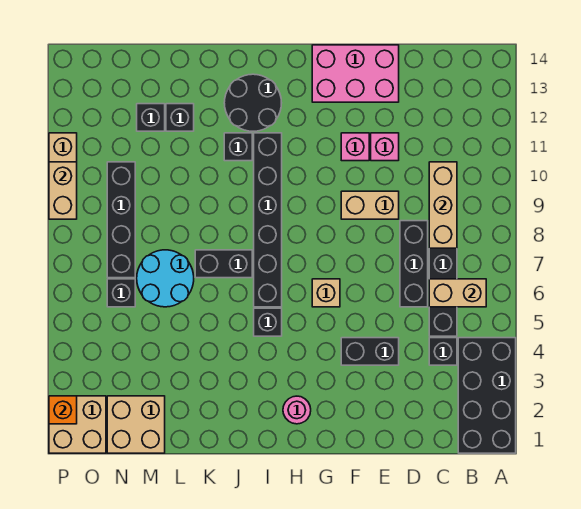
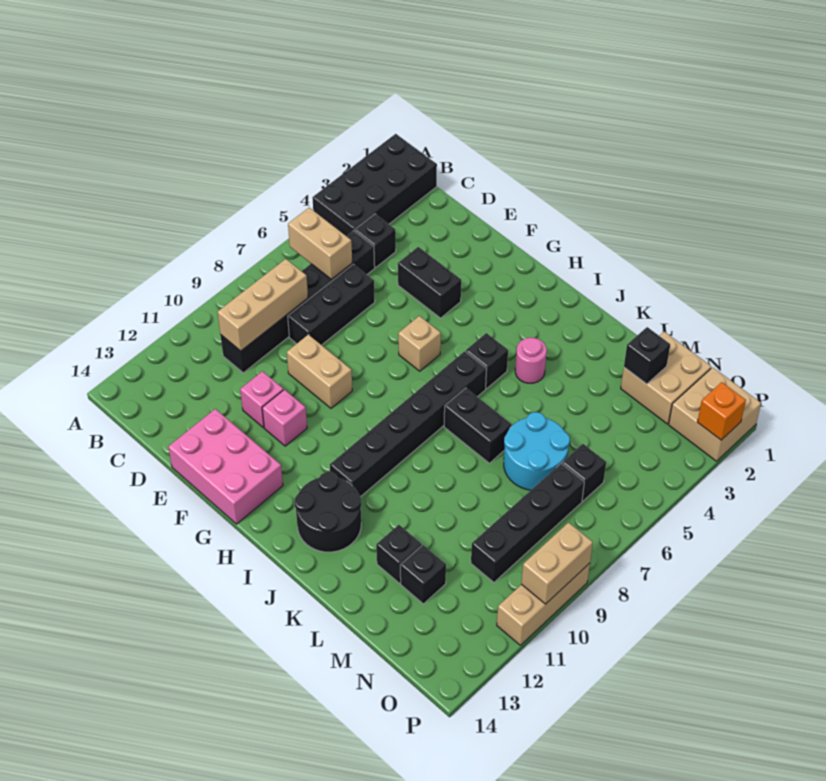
pink 1x1 round brick [283,396,311,424] -> pink 1x1 round brick moved to [515,338,547,383]
black 1x1 brick [224,133,252,161] -> black 1x1 brick moved to [624,327,670,384]

